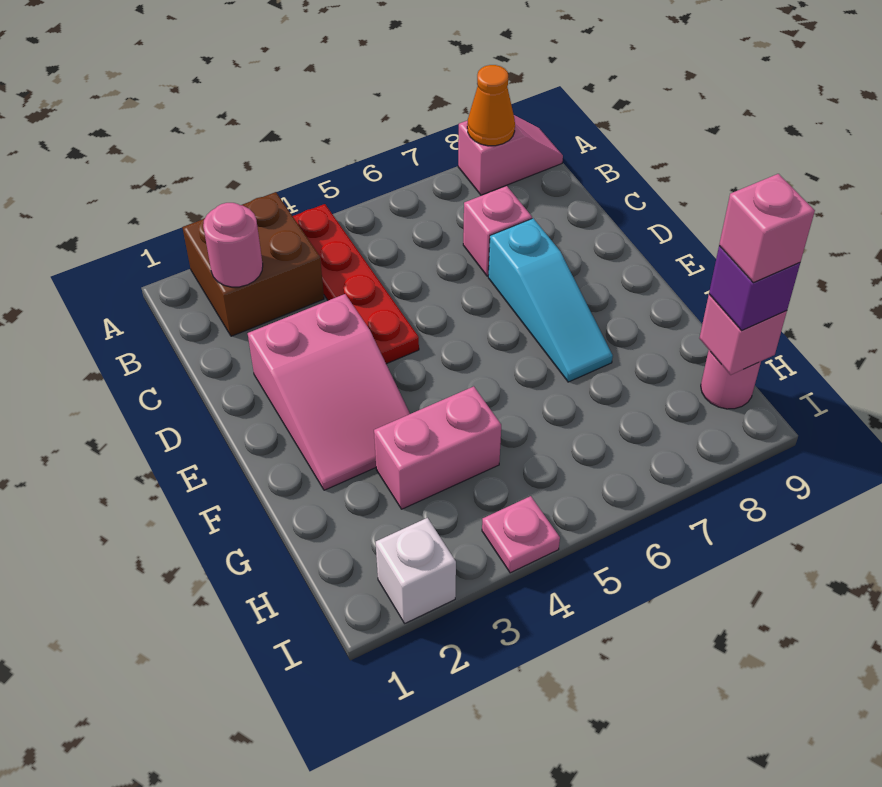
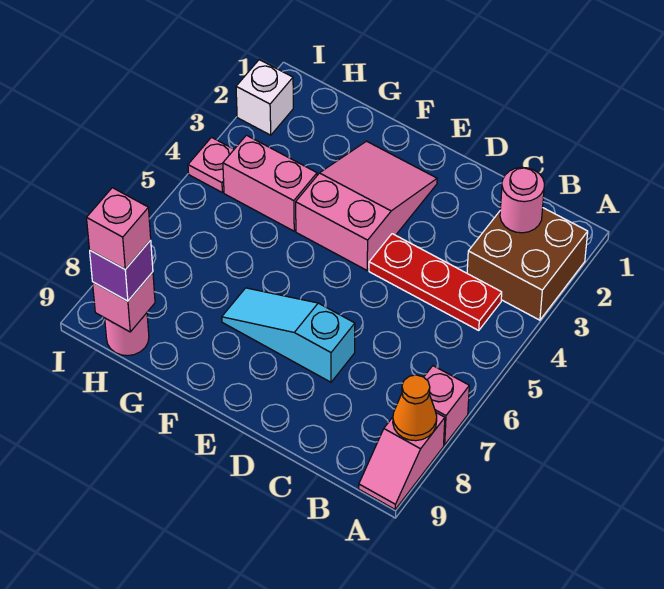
red 1x4 plate [293,204,419,364] -> red 1x3 plate [369,234,502,330]
pink 1x1 brick [463,186,532,276] -> pink 1x1 brick moved to [424,366,469,445]
pink 2x3 slope [248,294,410,490] -> pink 2x3 slope turned to [296,141,437,270]
pink 1x2 brick [374,386,501,509] -> pink 1x2 brick turned to [223,135,317,231]

